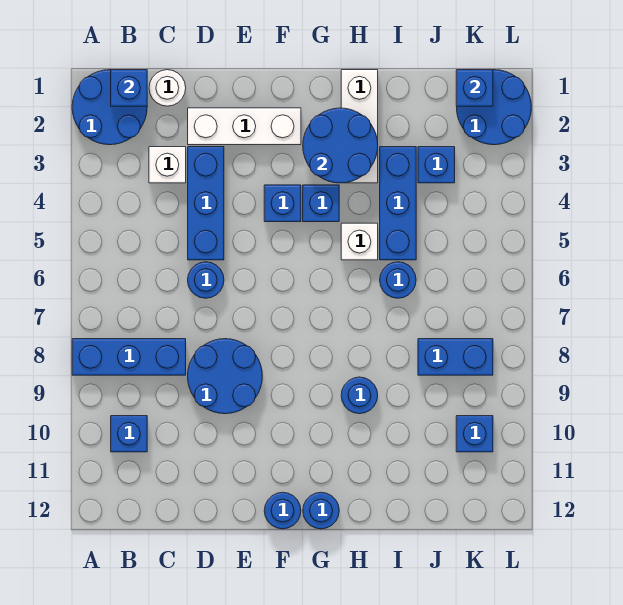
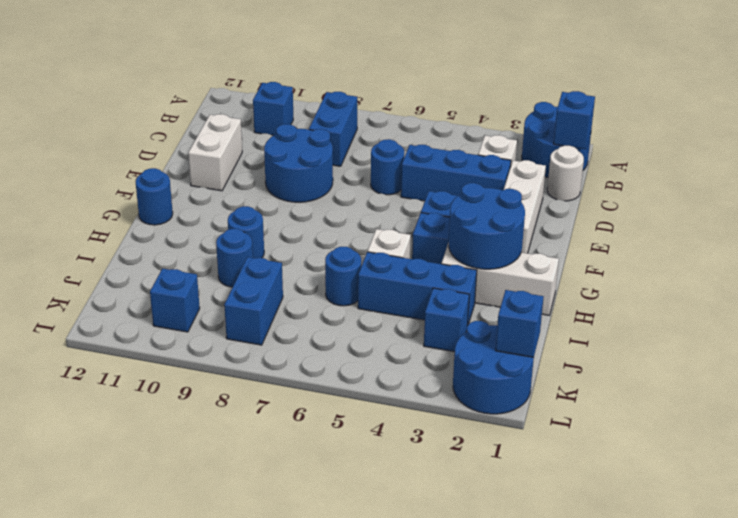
blue 1x3 brick [72,339,186,375] -> blue 1x2 brick [309,92,357,166]
none -> white 1x2 brick [188,114,242,191]
blue 1x1 round brick [264,492,301,529] -> blue 1x1 round brick moved to [216,229,253,287]

